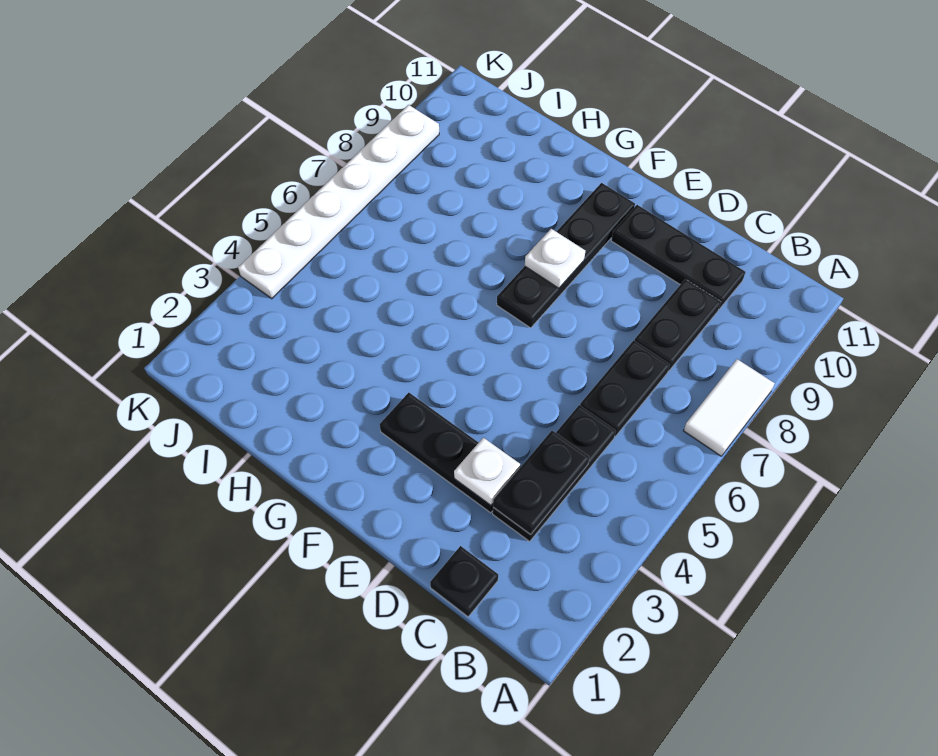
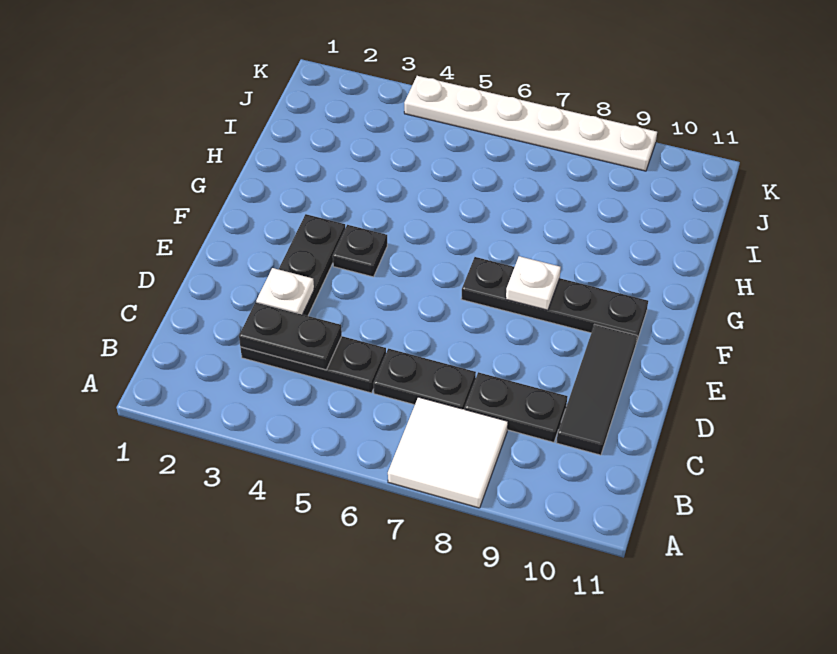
white 1x2 tile [684,359,775,456] -> white 2x2 tile [388,397,508,508]
black 1x1 plate [430,546,498,617] -> black 1x1 plate moved to [333,225,387,277]
black 1x3 plate [611,205,745,309] -> black 1x3 tile [556,325,637,455]

